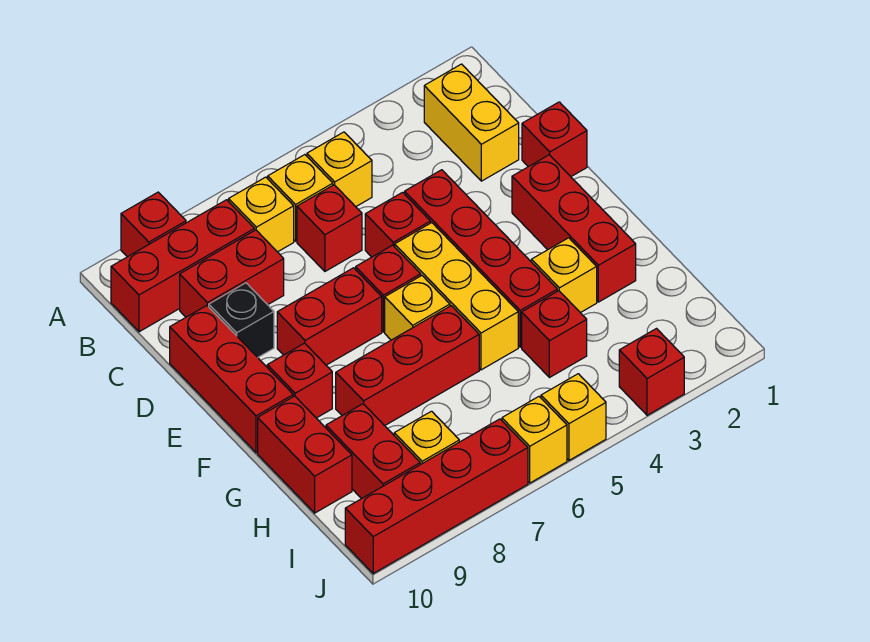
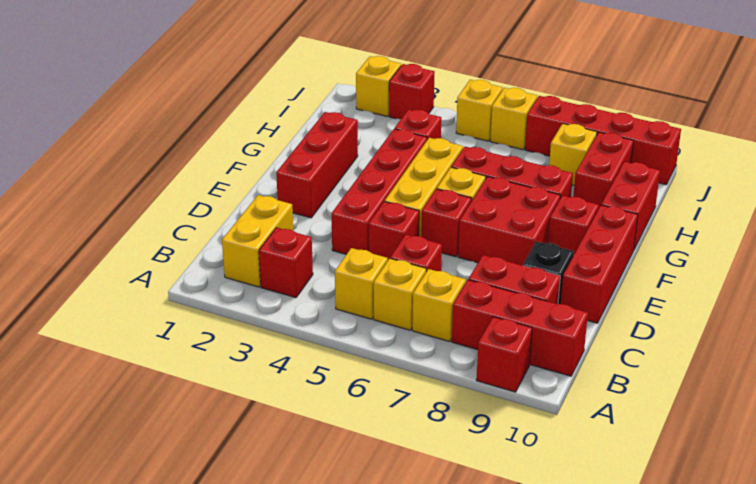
red 1x1 brick [522,102,587,176] -> red 1x1 brick moved to [259,228,313,298]
red 1x2 brick [277,268,382,365] -> red 2x2 brick [458,177,561,266]
yellow 1x1 brick [531,238,597,313] -> yellow 1x1 brick moved to [356,56,401,117]

